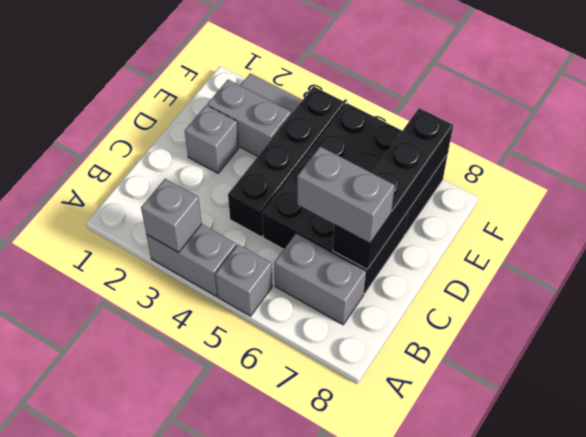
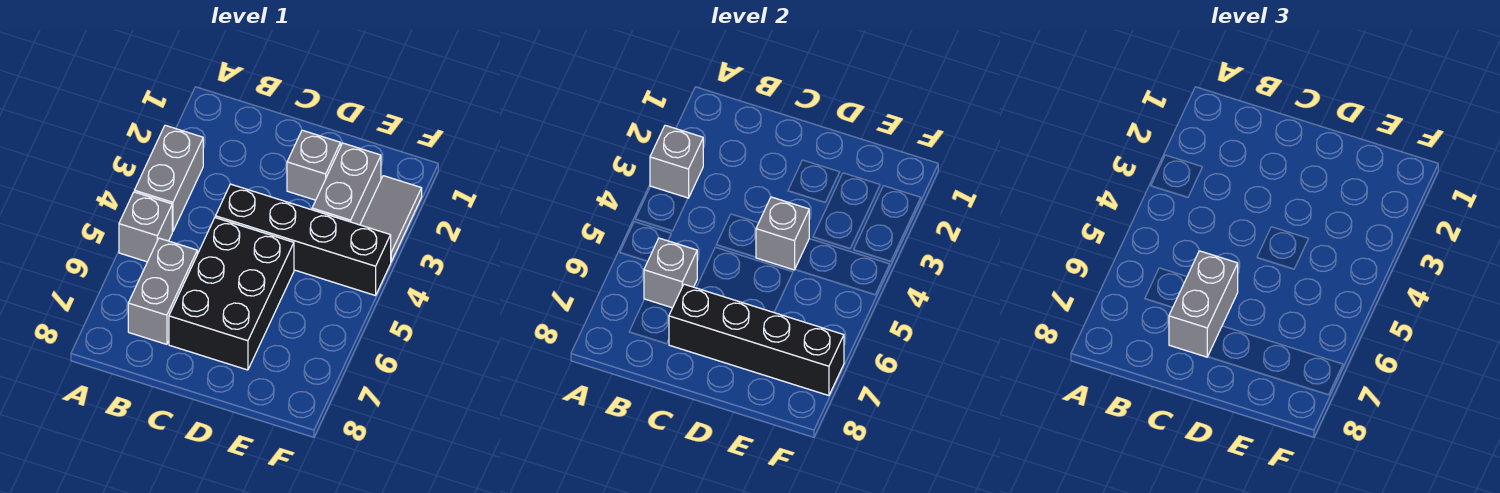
none -> grey 1x1 brick [644,238,697,308]
none -> grey 1x1 brick [756,197,809,270]
black 2x3 brick [306,103,448,234] -> none

